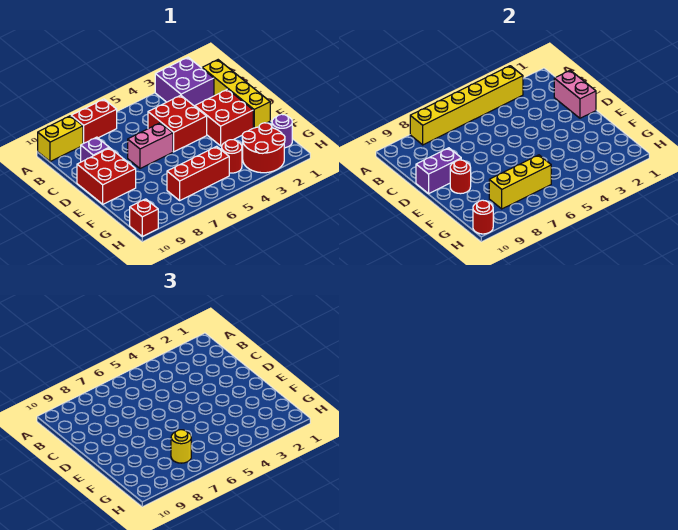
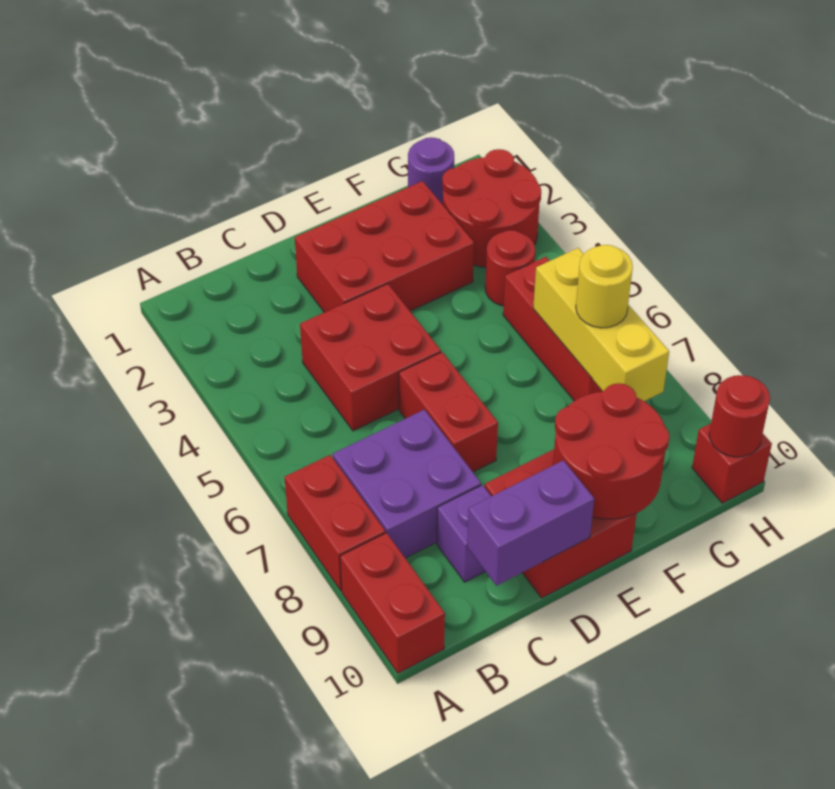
purple 2x2 brick [155,57,214,106] -> purple 2x2 brick moved to [333,410,481,558]
yellow 1x6 brick [410,66,523,145] -> none
yellow 1x2 brick [38,116,83,162] -> red 1x2 brick [340,533,445,673]
yellow 1x4 brick [202,60,270,128] -> none
pink 1x2 brick [554,70,596,118] -> none
red 2x2 brick [195,89,253,146] -> red 2x3 brick [295,181,474,312]
pink 1x2 brick [128,123,173,169] -> red 1x2 brick [399,352,498,472]
purple 1x2 brick [416,148,461,193] -> purple 1x2 brick turned to [467,460,594,586]
red 1x1 round brick [450,160,471,194] -> red 2x2 round brick [553,383,669,519]

